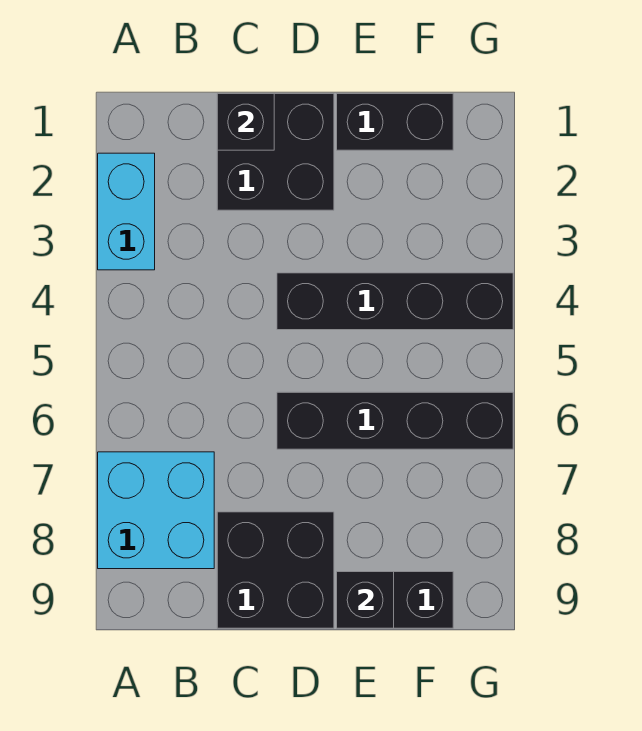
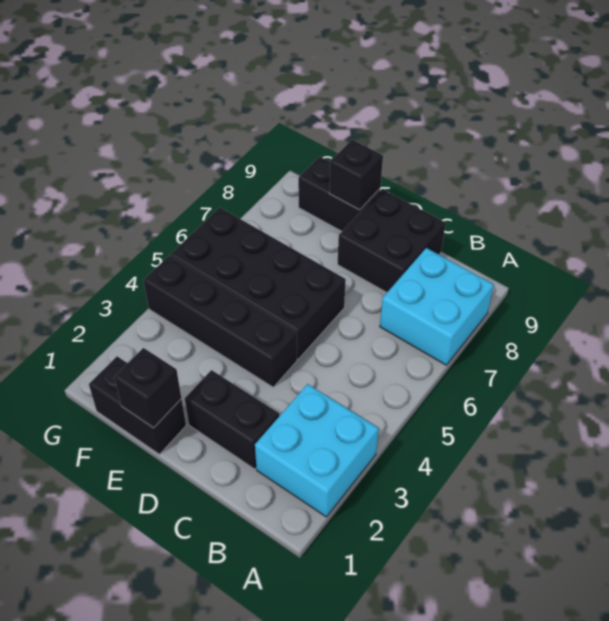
cyan 1x2 brick [98,153,155,270] -> cyan 2x2 brick [255,384,379,517]
black 2x2 brick [217,94,334,210] -> black 1x2 brick [185,370,279,469]
black 1x1 brick [217,94,274,150] -> black 1x1 brick moved to [114,348,181,428]
black 1x4 brick [277,392,513,449] -> black 2x4 brick [170,207,346,359]

